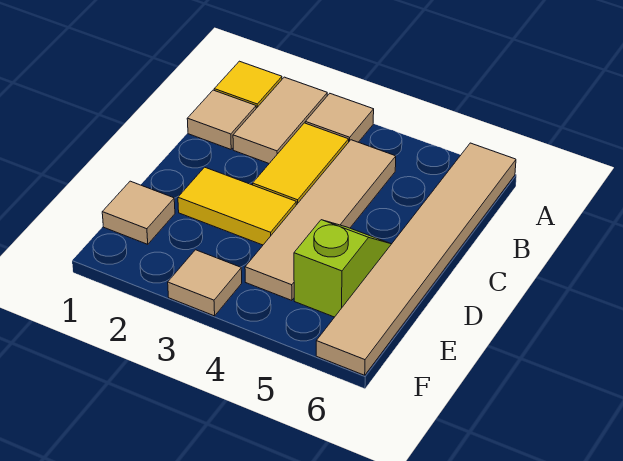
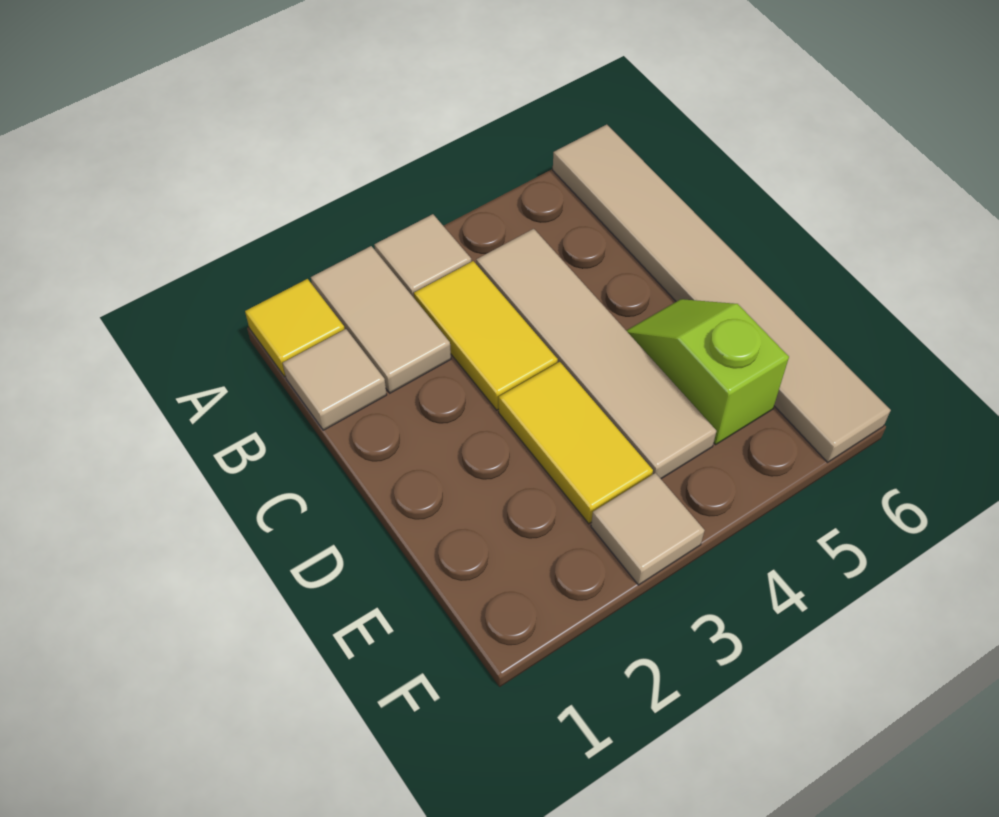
yellow 1x2 tile [178,167,296,245] -> yellow 1x2 tile turned to [499,362,653,524]
tan 1x1 tile [102,181,175,244] -> none

